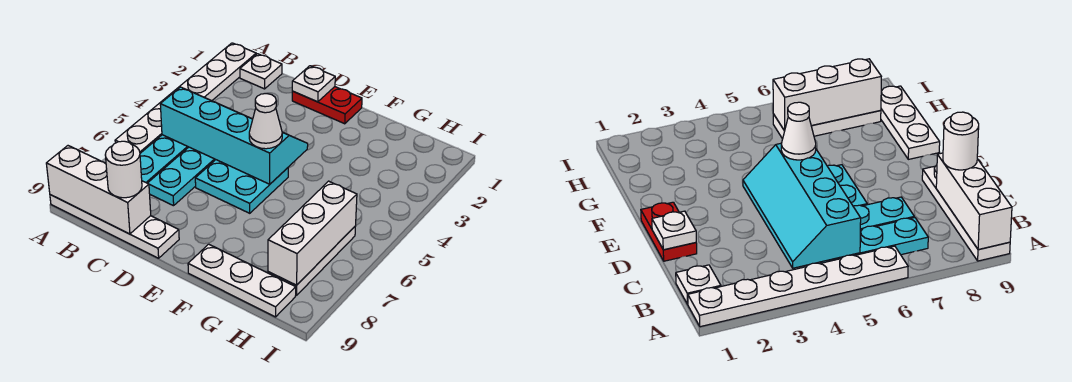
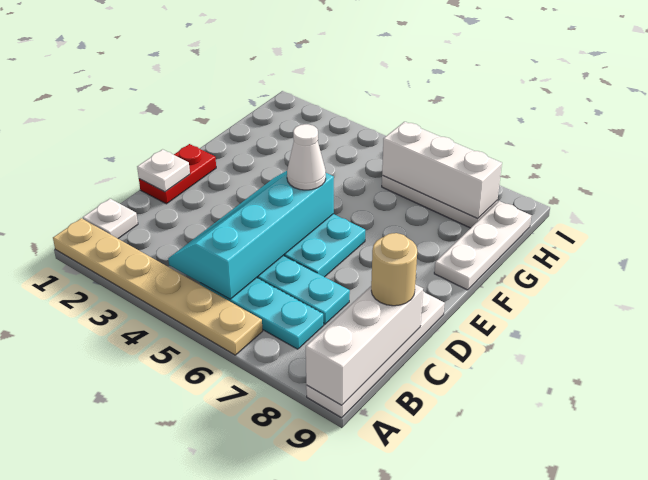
white 1x6 plate [115,43,256,153] -> tan 1x6 plate [53,218,263,355]
white 1x1 round brick [105,141,142,198] -> tan 1x1 round brick [371,233,417,306]

